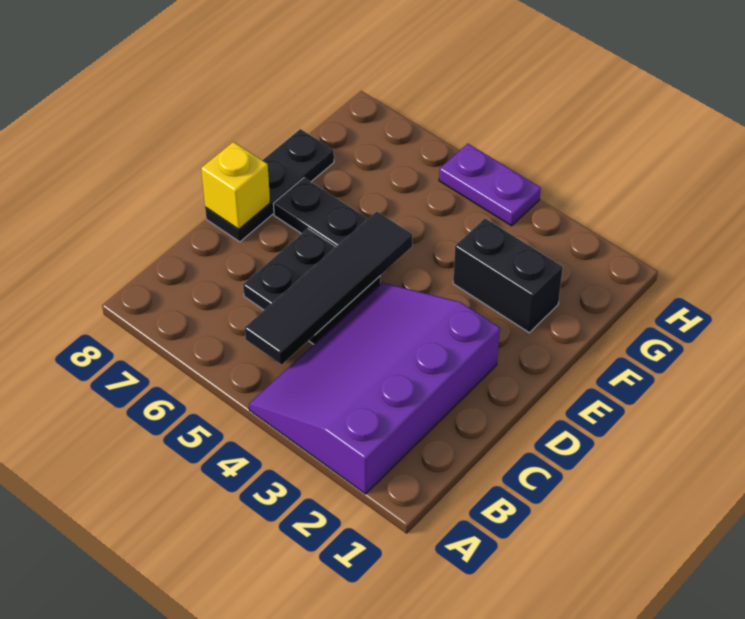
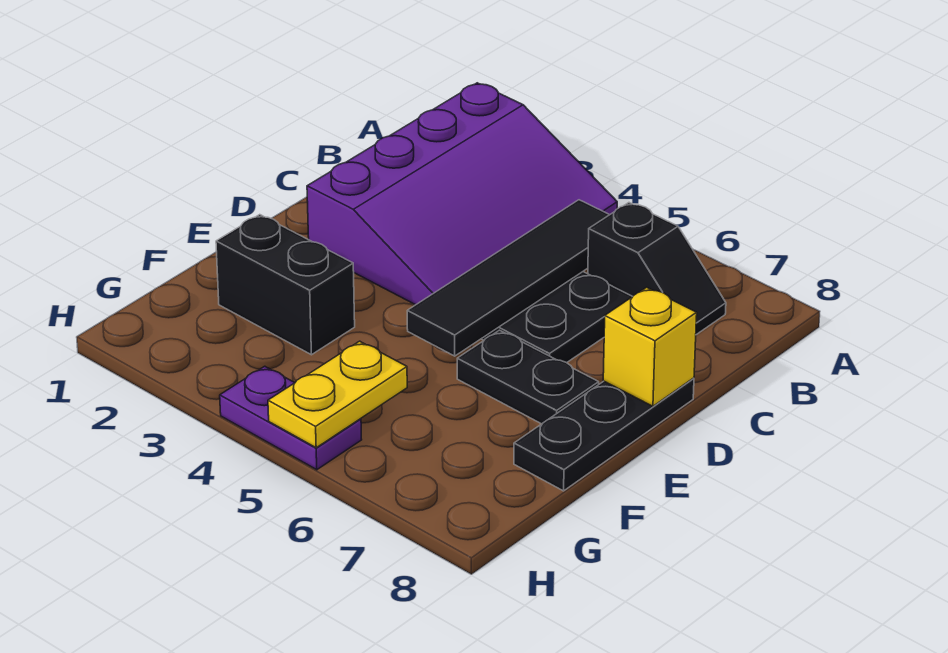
none -> black 1x2 slope [588,203,726,335]
none -> yellow 1x2 plate [268,341,407,448]

